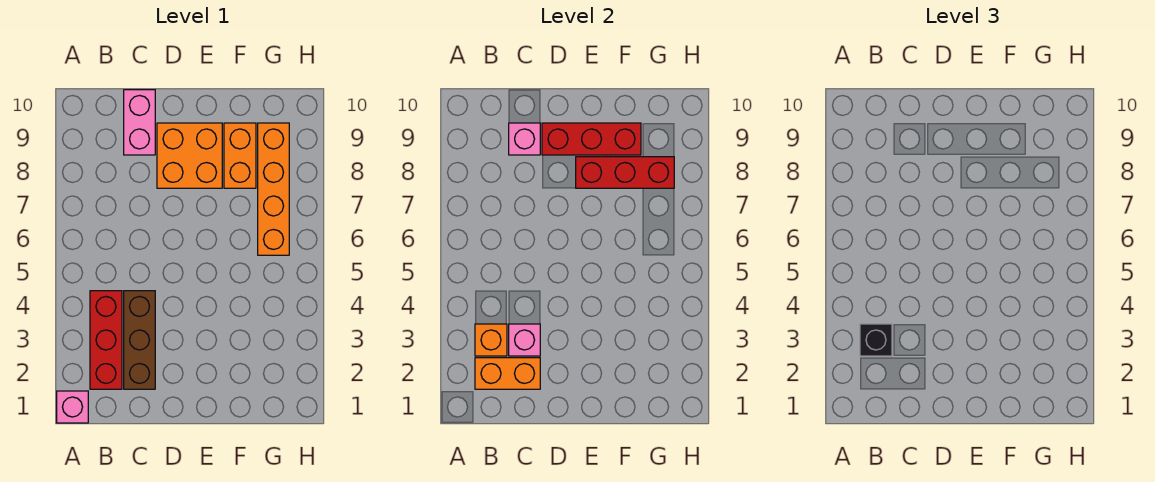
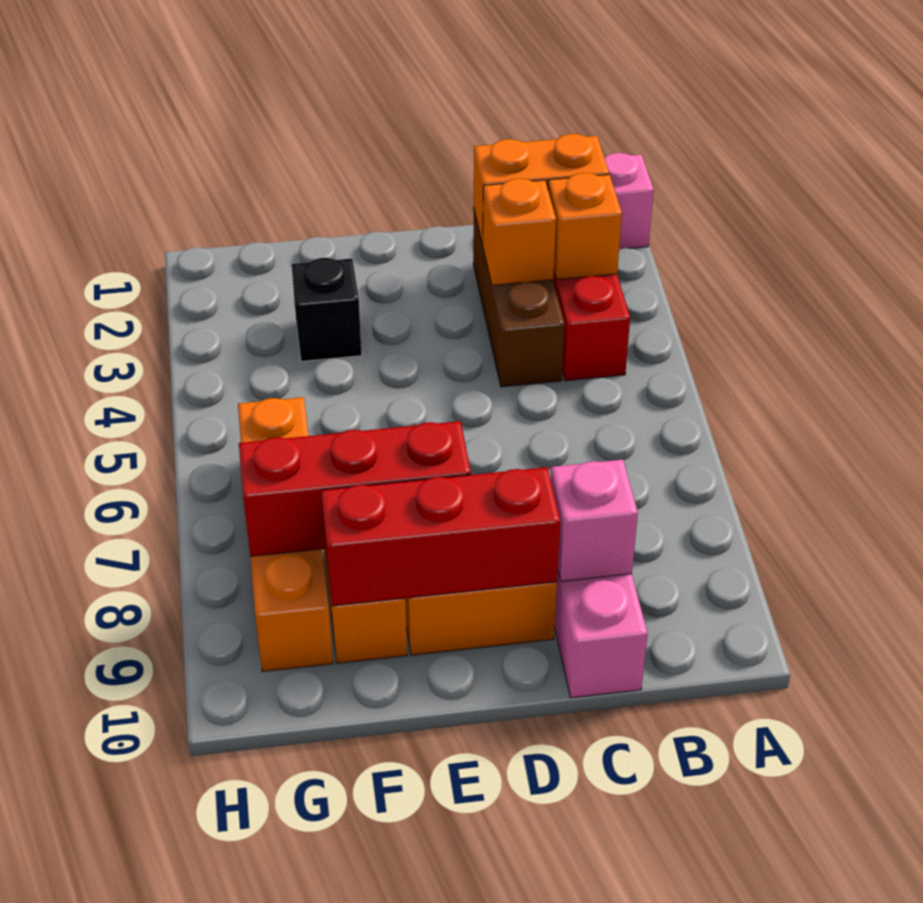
black 1x1 brick [860,324,892,356] -> black 1x1 brick moved to [291,258,362,361]
pink 1x1 brick [509,324,540,356] -> orange 1x1 brick [483,178,556,285]

